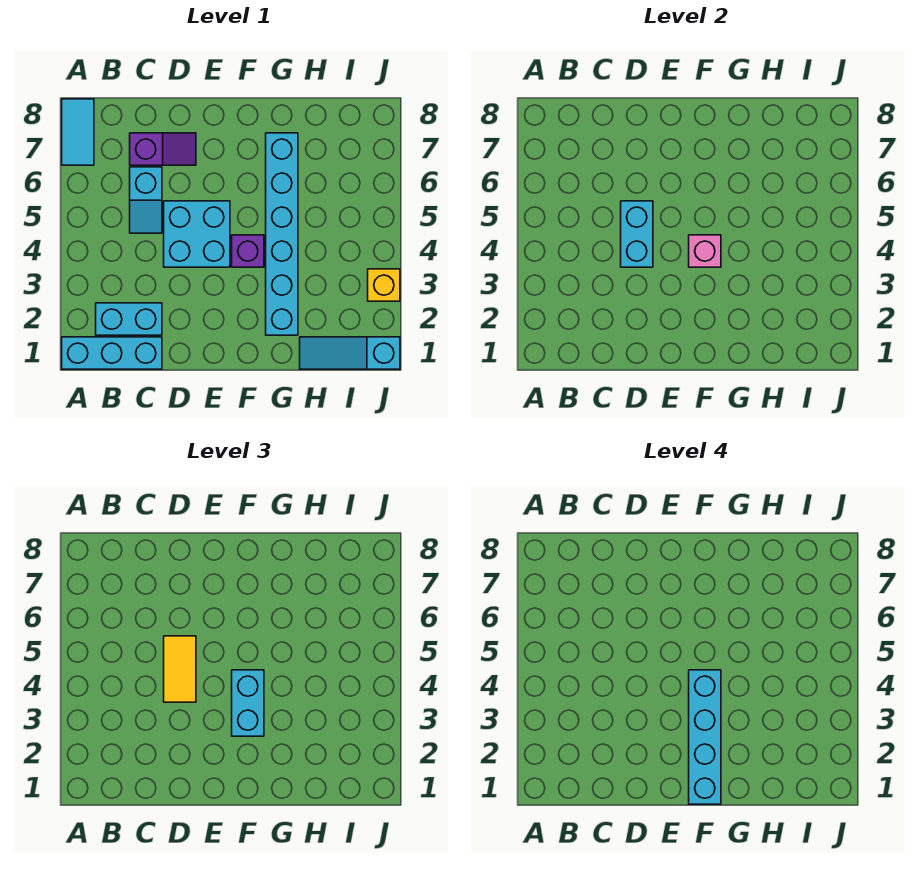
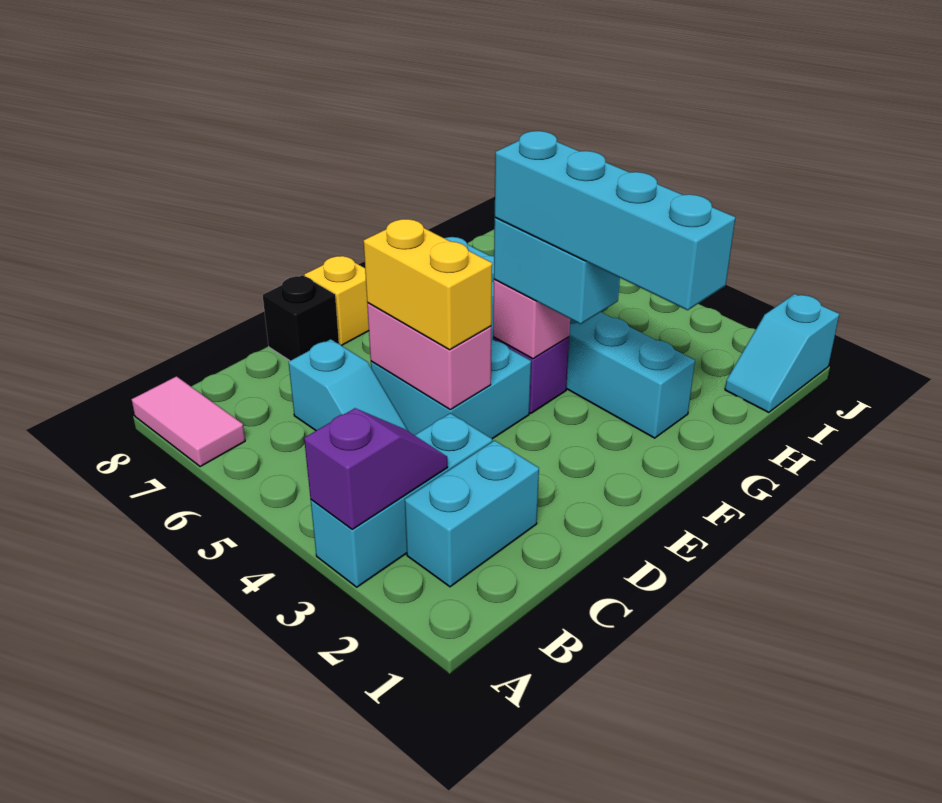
cyan 1x3 brick [62,337,162,369] -> cyan 1x3 brick moved to [311,413,492,587]
cyan 1x2 tile [62,99,94,165] -> pink 1x2 tile [132,376,245,467]
purple 1x2 slope [130,133,196,165] -> purple 1x2 slope moved to [304,408,448,529]
cyan 1x2 brick [621,201,653,267] -> pink 1x2 brick [367,303,491,410]
yellow 1x2 tile [164,636,196,702] -> yellow 1x2 brick [364,219,492,350]
none -> black 1x1 brick [263,275,339,361]
cyan 1x3 slope [300,337,400,369] -> cyan 1x2 slope [725,294,839,413]
yellow 1x1 brick [368,269,400,301] -> yellow 1x1 brick moved to [304,256,369,346]

